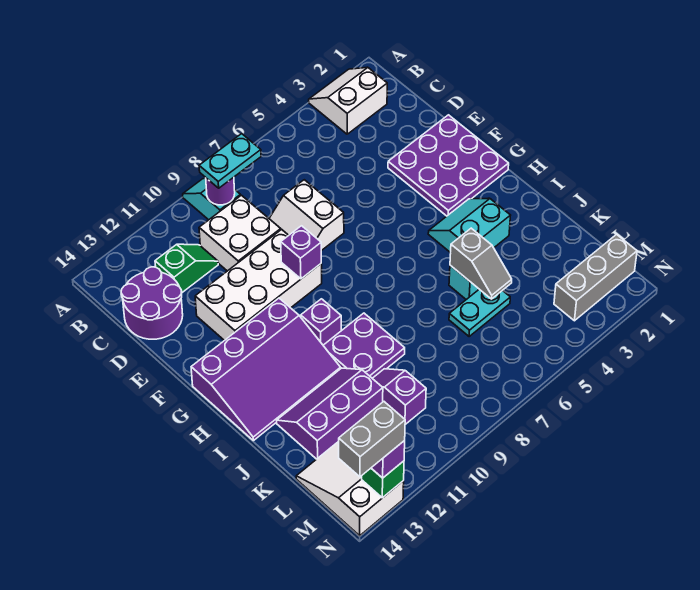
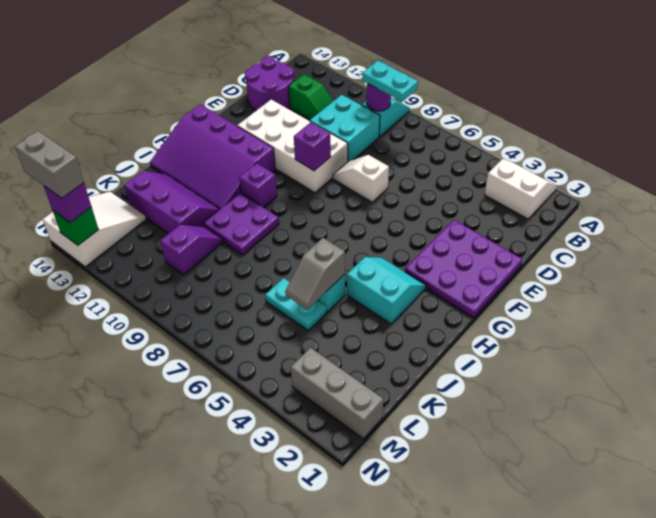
white 2x2 brick [199,195,281,271] -> cyan 2x2 brick [310,95,380,161]
white 2x2 slope [269,180,344,251] -> white 1x2 slope [333,155,389,202]

